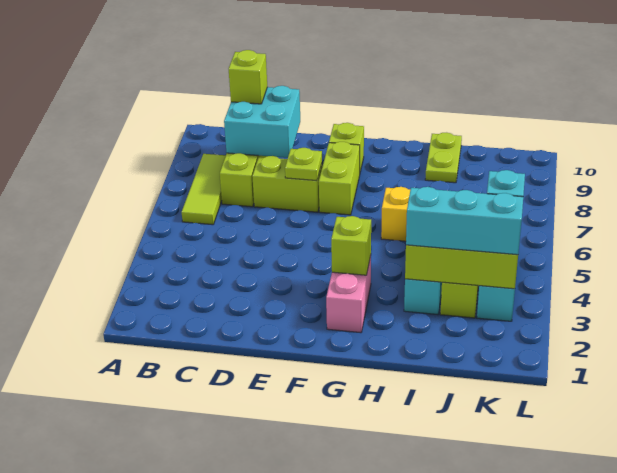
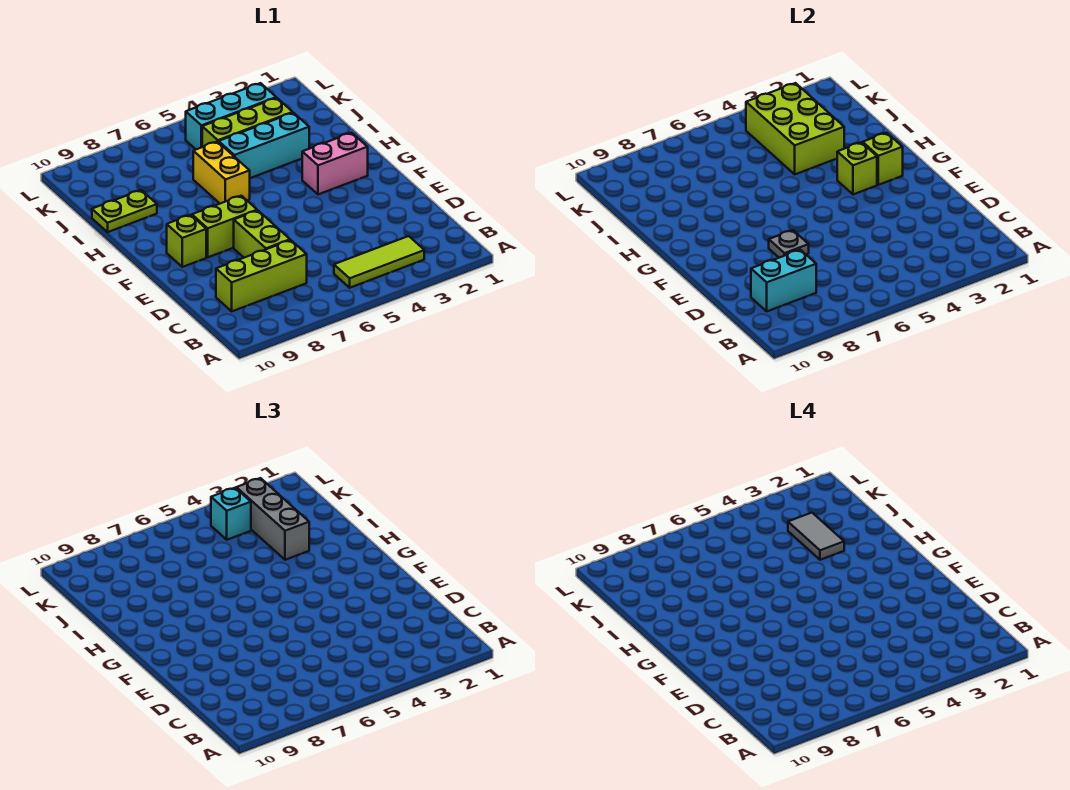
lime 1x3 tile [182,154,226,225] -> lime 1x3 tile moved to [334,236,424,288]
cyan 2x2 brick [224,86,300,158] -> cyan 1x2 brick [751,250,816,311]
lime 1x1 brick [229,50,267,104] -> lime 1x1 brick moved to [863,133,903,185]
lime 1x1 plate [285,148,322,181] -> grey 1x1 plate [769,230,809,258]
cyan 1x3 brick [406,187,523,255] -> grey 1x3 brick [236,478,309,560]
none -> grey 1x2 tile [788,513,844,560]

